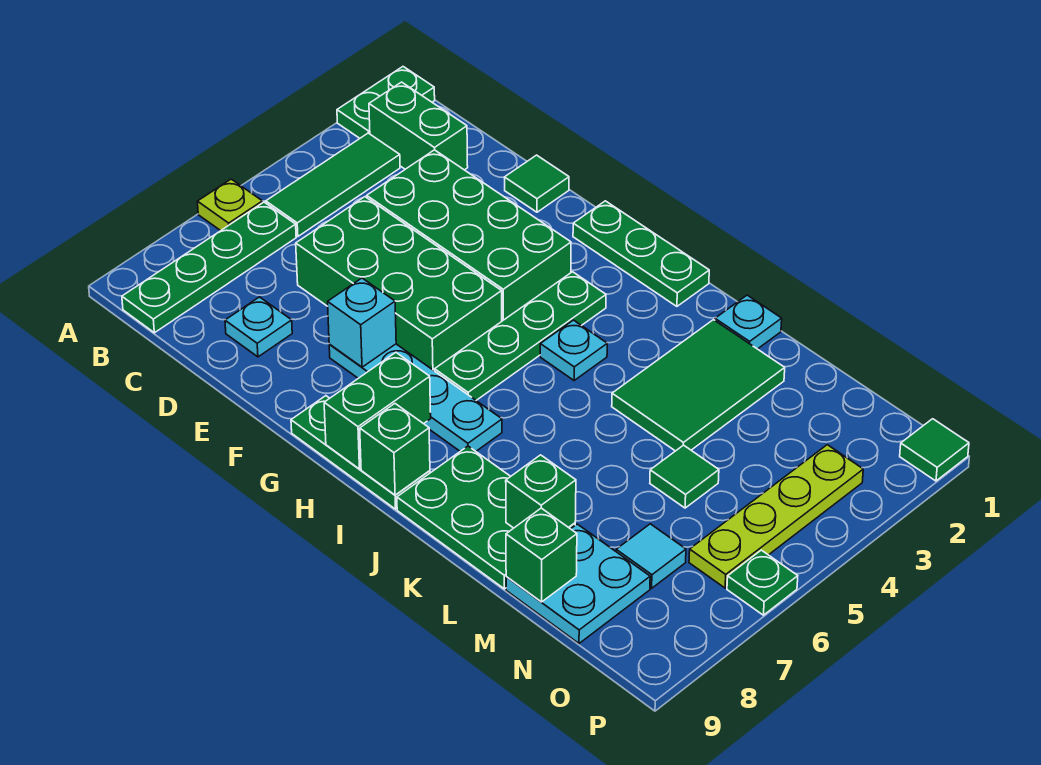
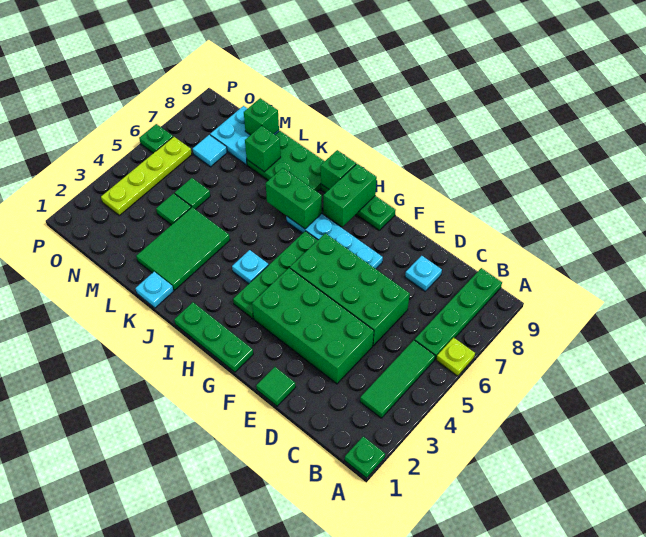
green 1x2 plate [337,67,435,138] -> green 1x1 plate [345,436,385,478]
green 1x2 brick [369,82,468,170] -> green 1x2 brick moved to [266,168,322,229]
cyan 1x1 brick [328,278,396,367] -> none
green 1x1 tile [900,419,969,481] -> green 1x1 tile moved to [156,193,191,225]

